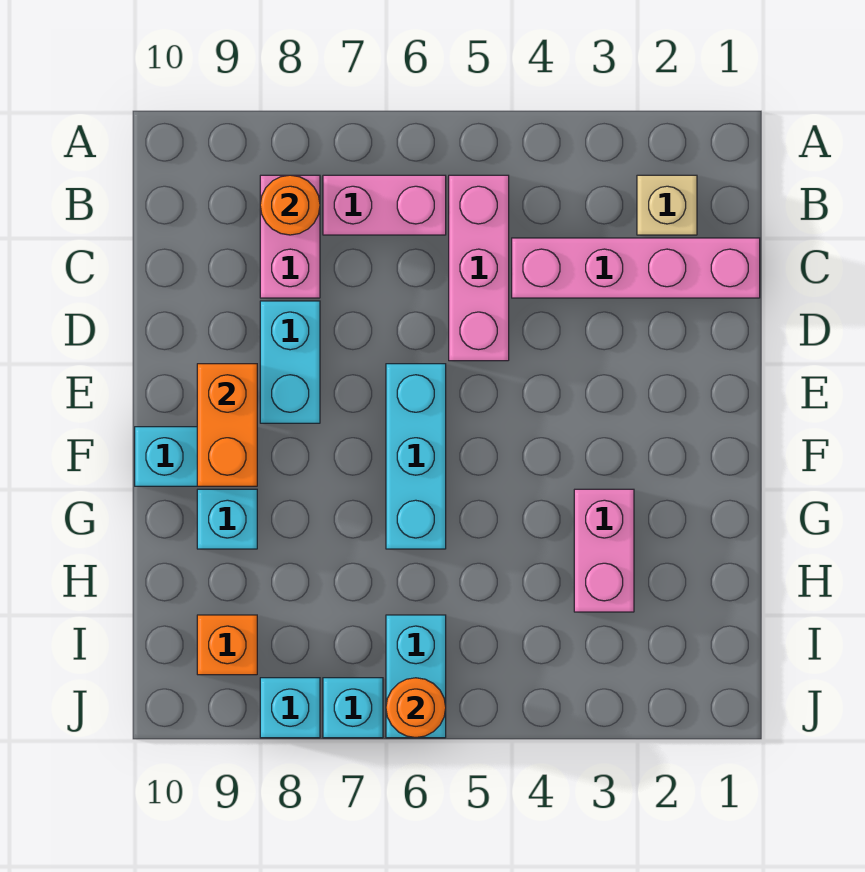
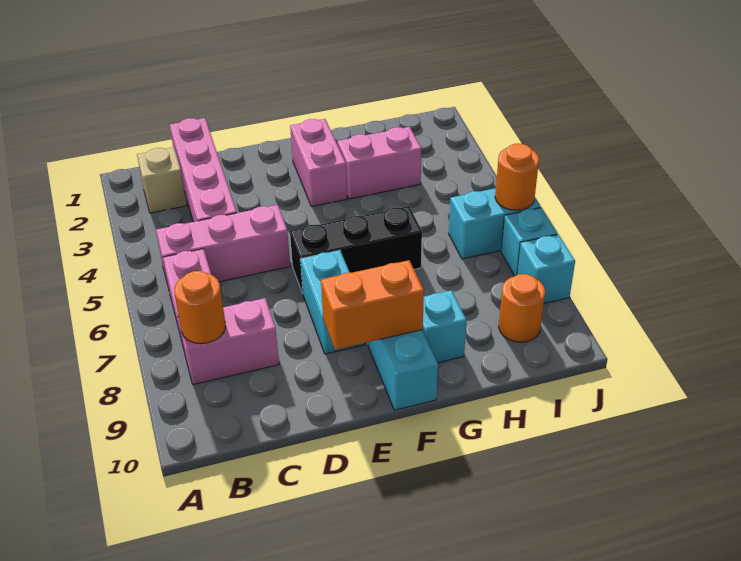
cyan 1x2 brick [260,301,320,423] -> cyan 1x2 brick turned to [300,250,365,354]
cyan 1x3 brick [386,364,446,549] -> black 1x3 brick [290,206,422,294]
none -> pink 1x2 brick [290,119,347,207]
orange 1x1 brick [197,615,257,675] -> orange 1x1 round brick [499,274,545,342]

